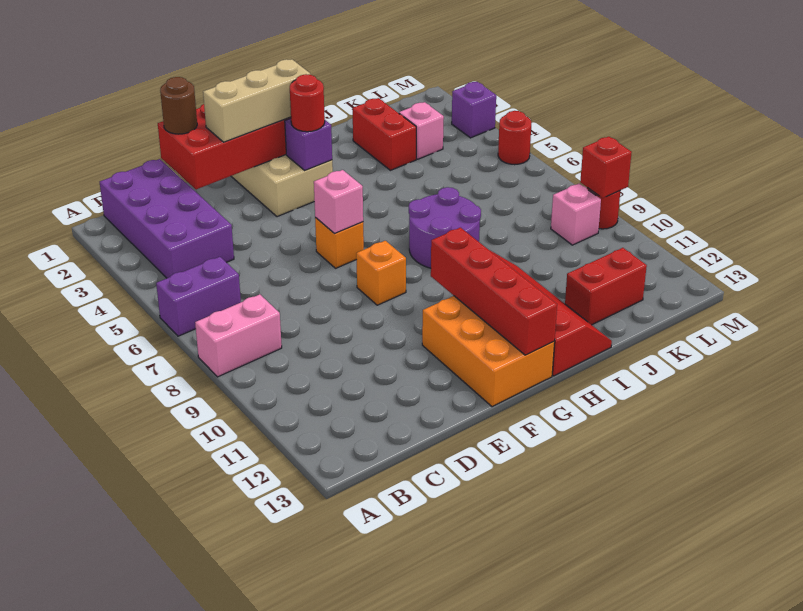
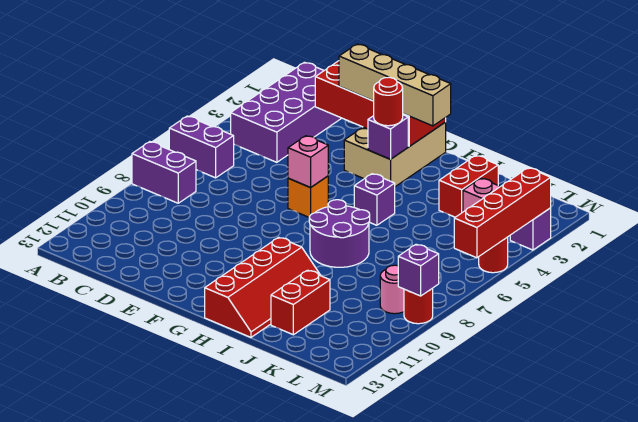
pink 1x2 brick [195,294,282,377] -> purple 1x2 brick [132,142,196,203]
brown 1x1 round brick [160,77,197,134] -> none
tan 1x3 brick [203,59,310,142] -> tan 1x4 brick [339,44,451,126]
orange 1x1 brick [356,241,406,305] -> none
orange 2x3 brick [422,296,555,407] -> none
red 1x4 brick [431,228,557,355] -> red 1x4 brick moved to [454,168,551,258]
none -> purple 1x1 brick [354,174,395,225]
red 1x2 brick [565,248,647,325] -> red 1x2 brick turned to [271,270,330,335]
pink 1x1 brick [551,184,601,245] -> pink 1x1 round brick [380,265,404,314]
red 1x1 brick [580,137,632,198] -> purple 1x1 brick [398,244,439,296]

